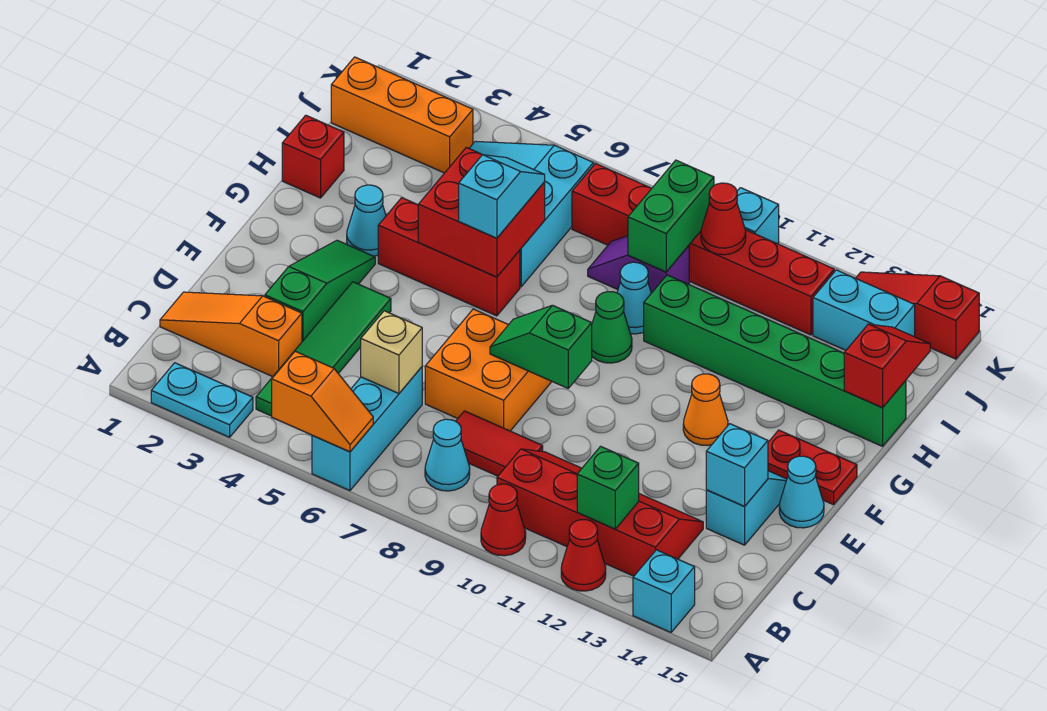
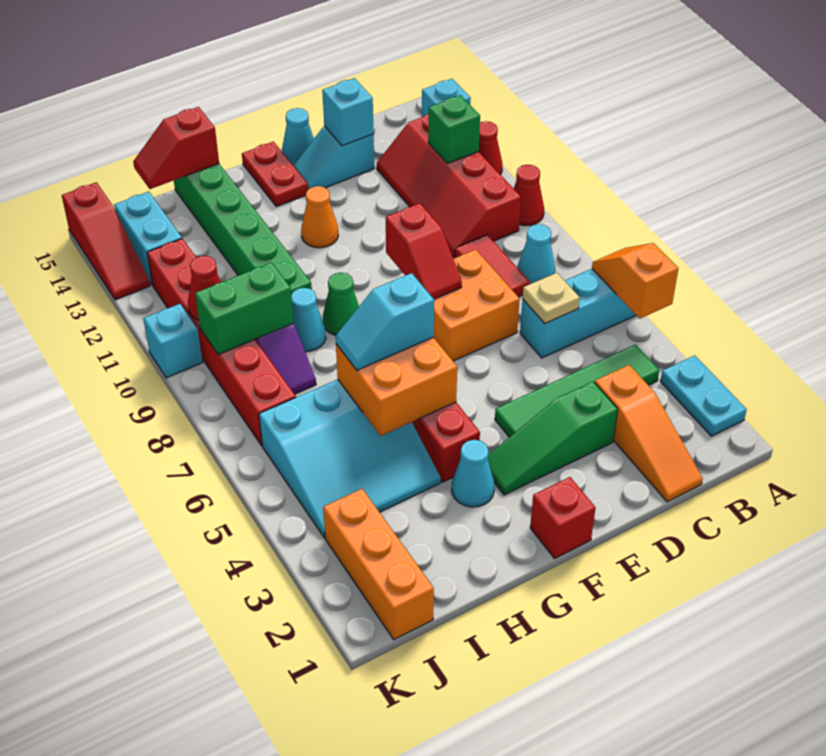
tan 1x1 brick [361,311,422,394] -> tan 1x1 plate [522,273,580,324]
green 1x2 slope [490,305,592,388] -> red 1x2 slope [386,203,462,299]
red 2x2 brick [418,147,545,277] -> orange 2x2 brick [336,337,457,436]
red 1x1 brick [282,115,344,198] -> red 1x1 brick moved to [530,477,595,558]

